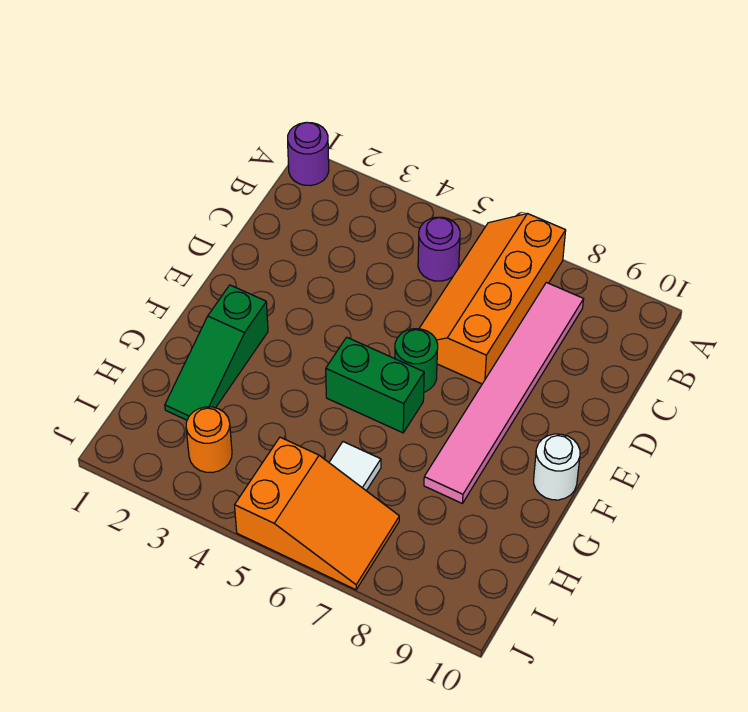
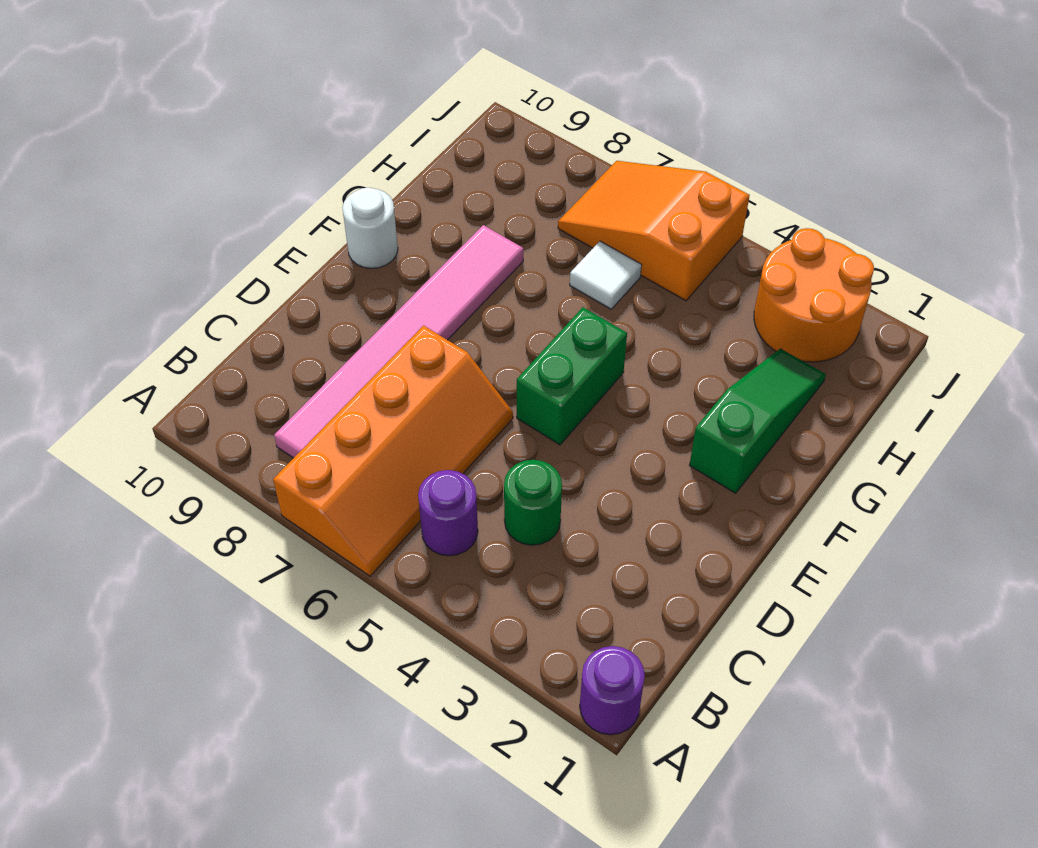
green 1x1 round brick [395,329,438,392] -> green 1x1 round brick moved to [504,460,562,545]
green 1x2 brick [326,337,424,433] -> green 1x2 brick turned to [517,307,627,445]
orange 1x1 round brick [186,407,232,472] -> orange 2x2 round brick [754,228,874,362]

